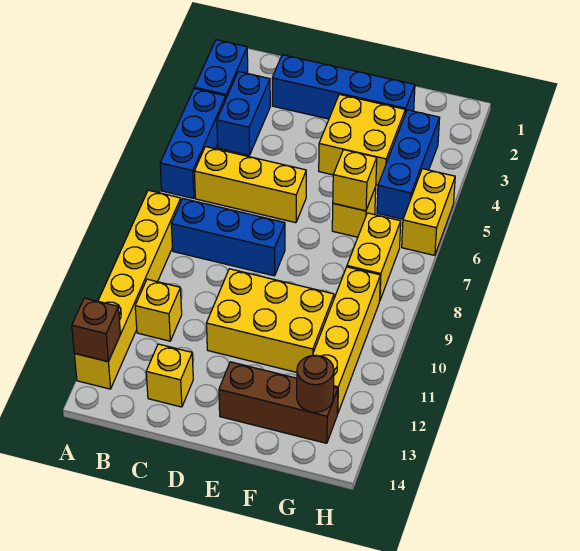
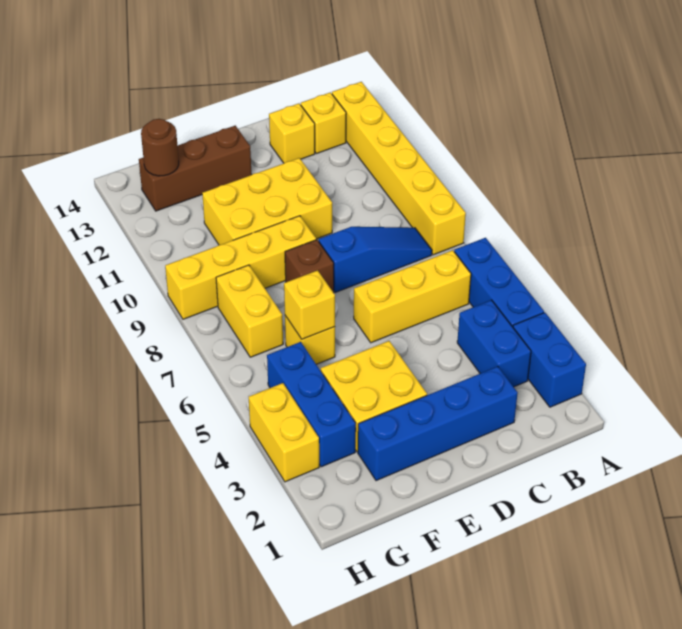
brown 1x1 brick [72,298,120,362] -> brown 1x1 brick moved to [285,240,334,293]
blue 1x3 brick [171,199,285,276] -> blue 1x3 slope [319,227,432,292]
yellow 1x1 brick [135,279,182,341] -> yellow 1x1 brick moved to [301,92,346,154]
yellow 1x4 brick [312,267,380,414] -> yellow 1x4 brick turned to [165,216,316,319]
yellow 1x2 brick [402,169,455,255] -> yellow 1x2 brick moved to [249,383,319,482]

